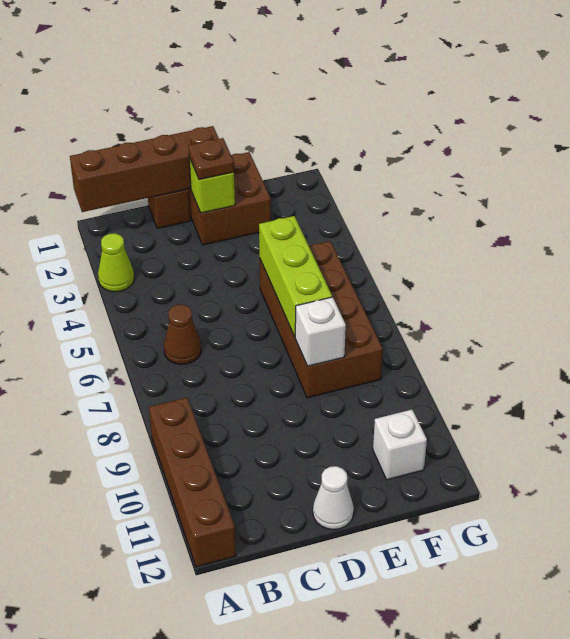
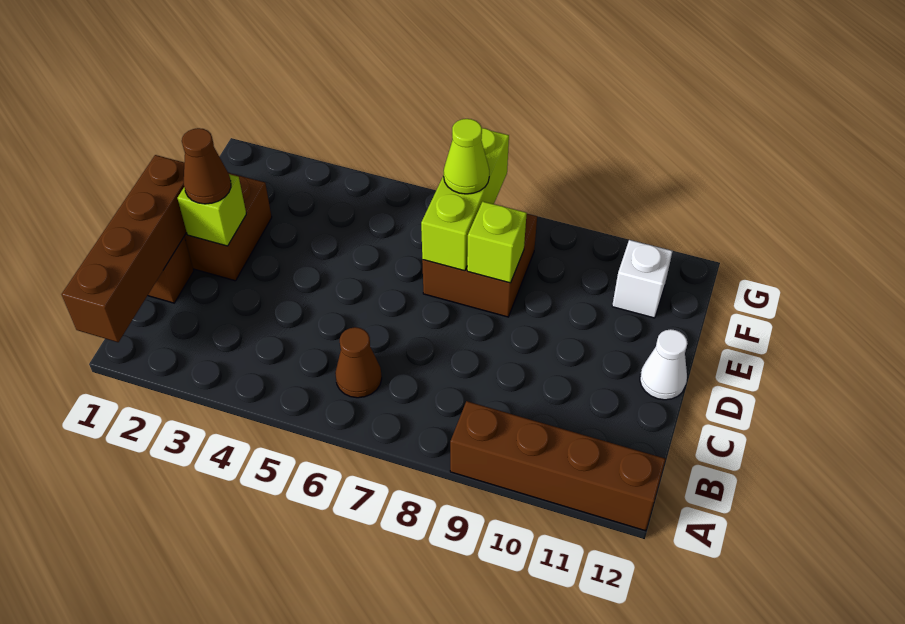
lime 1x1 cone [98,233,134,292] -> lime 1x1 cone moved to [444,119,489,194]
brown 1x1 plate [189,138,234,180] -> brown 1x1 cone [182,128,231,204]
brown 2x4 brick [259,241,383,398] -> brown 2x2 brick [422,214,537,317]
lime 1x3 brick [259,216,332,337] -> lime 1x3 brick turned to [421,128,509,271]
white 1x1 brick [295,297,346,366] -> lime 1x1 brick [467,202,527,283]

